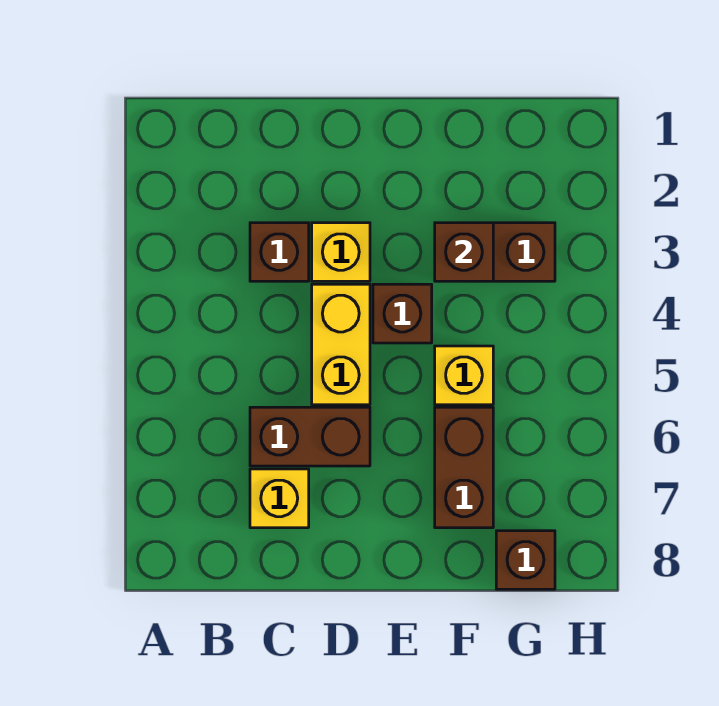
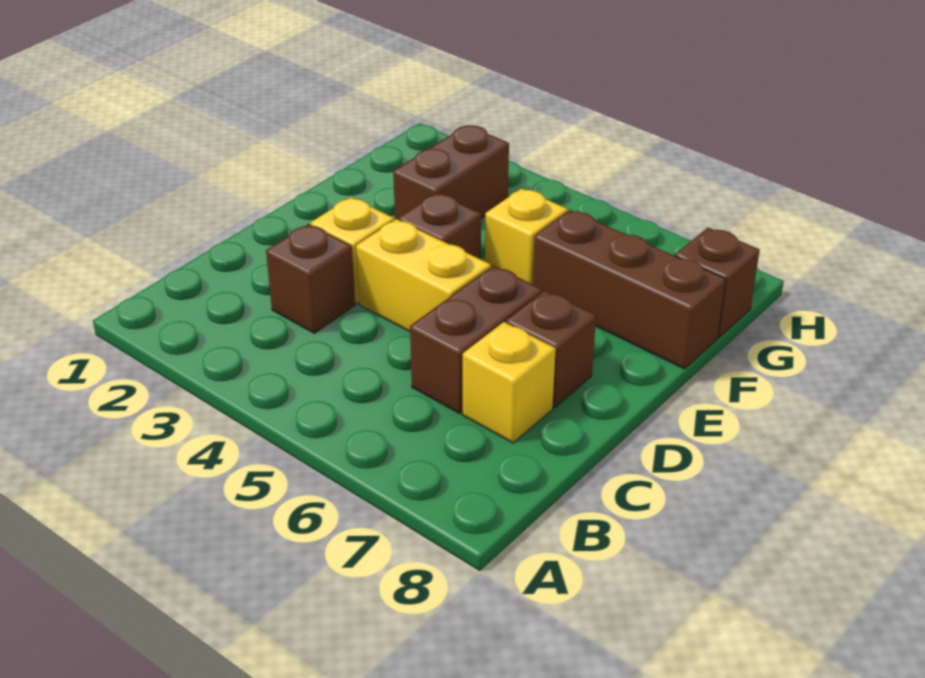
brown 1x1 brick [435,223,493,281] -> brown 1x1 brick moved to [506,291,596,408]
brown 1x2 brick [435,407,493,528] -> brown 1x3 brick [533,210,726,369]

